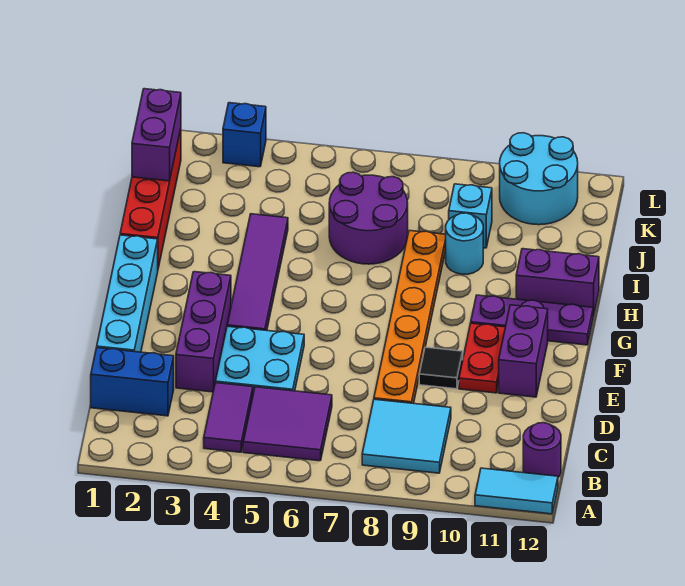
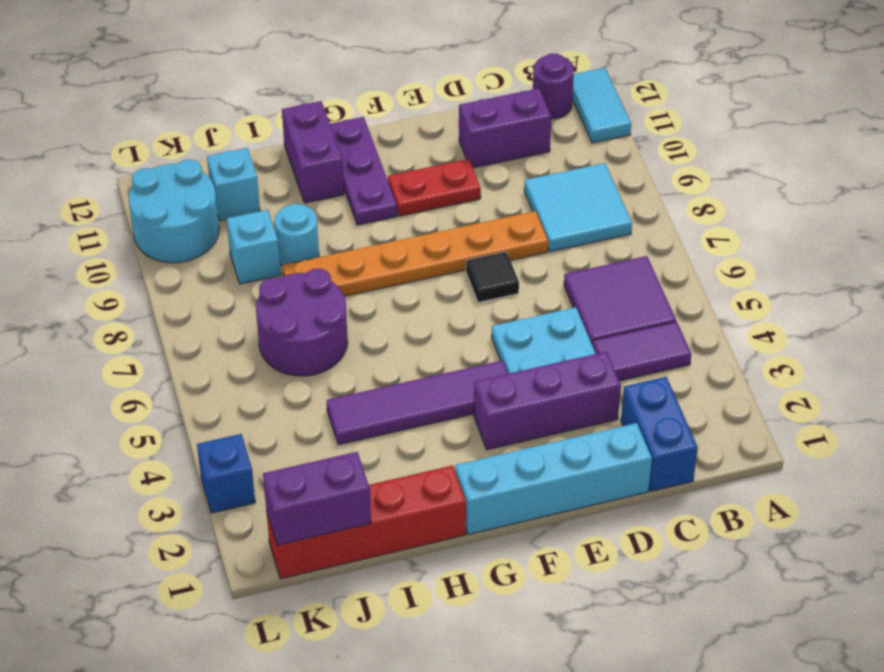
black 1x1 tile [419,347,463,389] -> black 1x1 tile moved to [466,252,519,302]
purple 1x2 brick [499,305,548,397] -> purple 1x2 brick moved to [459,88,551,168]
none -> cyan 1x1 brick [207,148,260,221]

